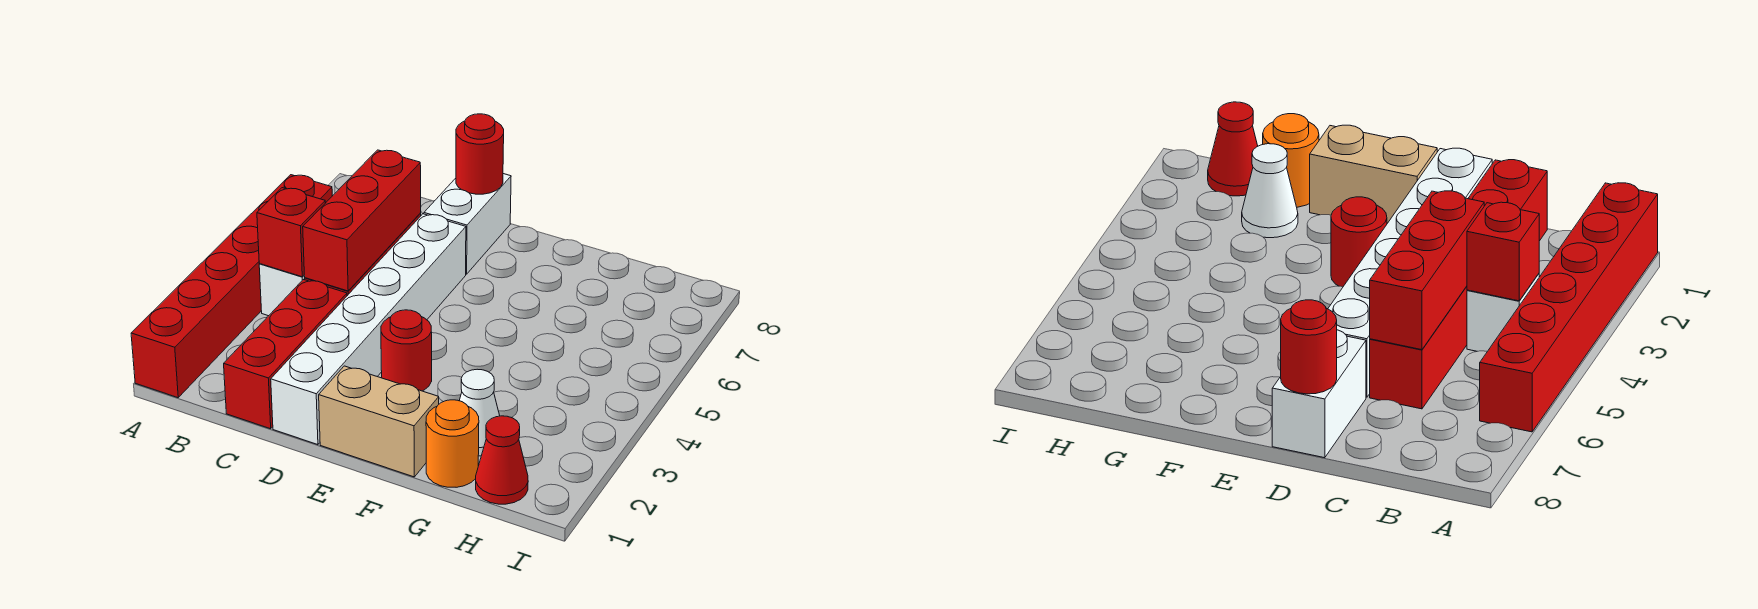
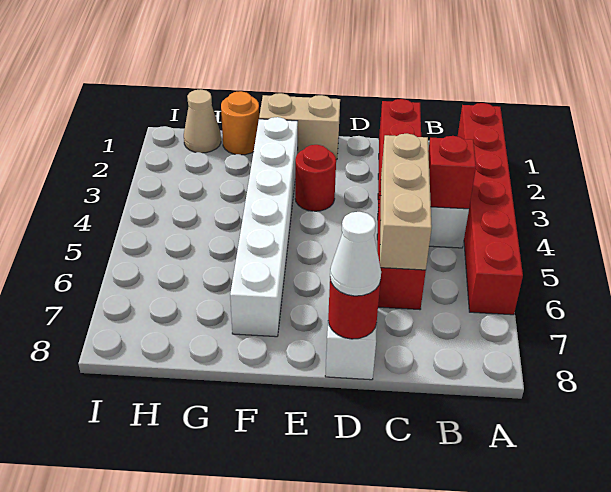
red 1x3 brick [303,150,421,291] -> tan 1x3 brick [380,134,432,270]
white 1x6 brick [271,214,466,445] -> white 1x6 brick moved to [230,117,298,337]
white 1x1 cone [459,369,500,456] -> white 1x1 cone moved to [330,212,381,296]
red 1x1 cone [476,416,528,504] -> tan 1x1 cone [184,89,221,153]

